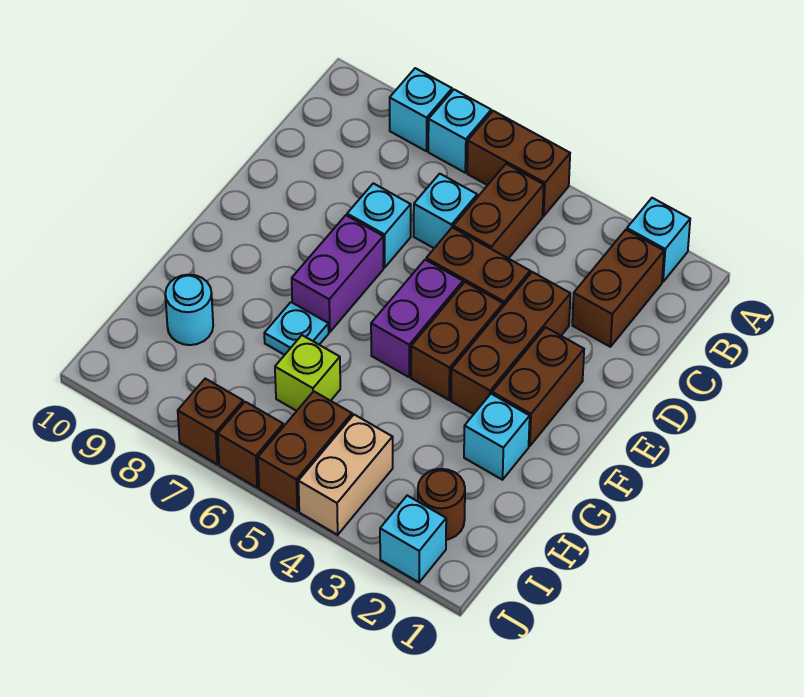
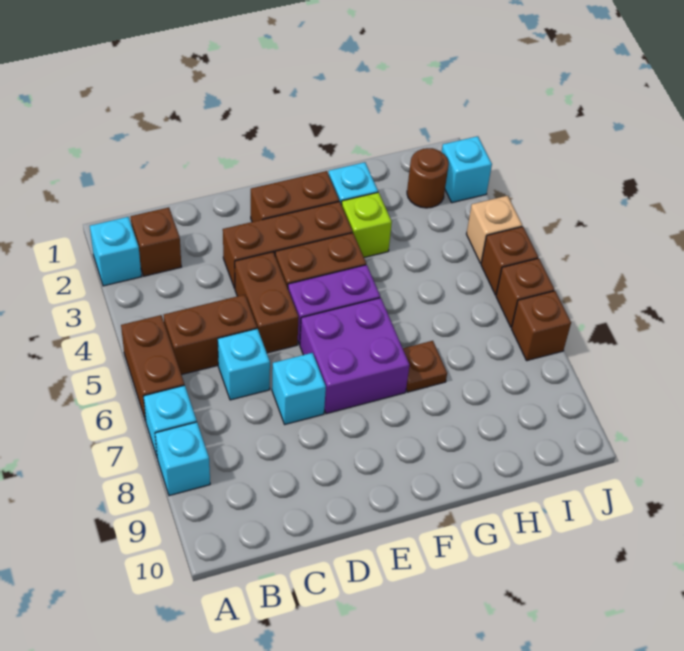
brown 1x2 brick [572,230,664,347] -> brown 1x1 brick [131,207,181,276]
purple 1x2 brick [292,215,383,332] -> purple 2x2 brick [300,298,409,414]
cyan 1x1 plate [264,302,329,355] -> brown 1x1 plate [403,341,447,392]
lime 1x1 brick [275,335,340,411] -> lime 1x1 brick moved to [342,192,392,257]
cyan 1x1 round brick [165,275,213,345] -> none
tan 1x2 brick [298,415,393,535] -> tan 1x1 brick [467,196,522,263]
brown 1x2 brick [258,391,352,511] -> brown 1x1 brick [481,227,538,295]

